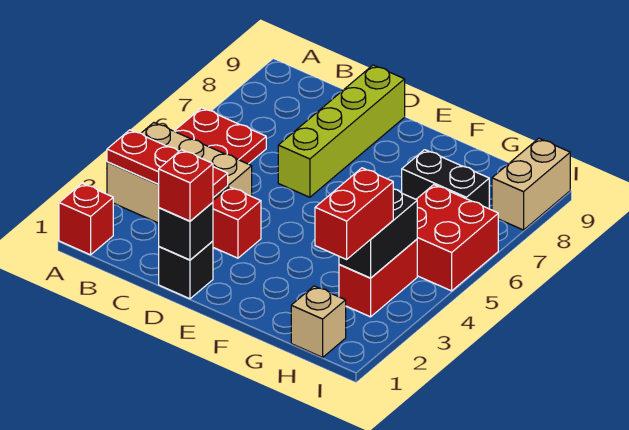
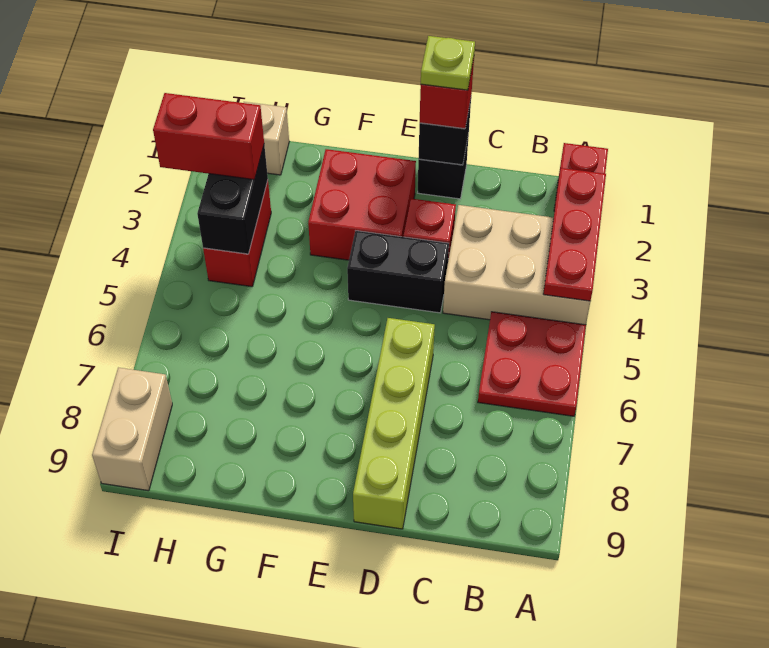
red 1x3 plate [107,130,228,198] -> red 1x3 plate turned to [543,168,606,301]
none -> lime 1x1 plate [421,36,475,90]
black 1x2 brick [402,150,489,209] -> black 1x2 brick moved to [347,231,449,313]
red 1x2 brick [315,168,393,259] -> red 1x2 brick turned to [153,93,264,180]
red 2x2 brick [416,185,498,291] -> red 2x2 brick moved to [308,149,416,260]

